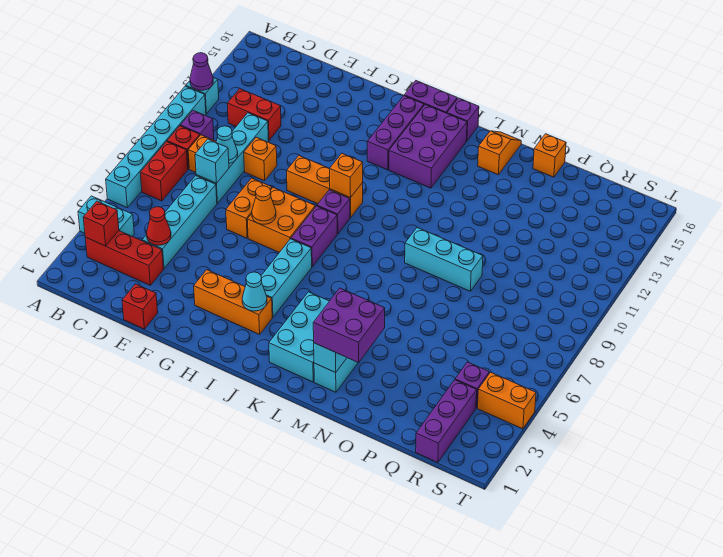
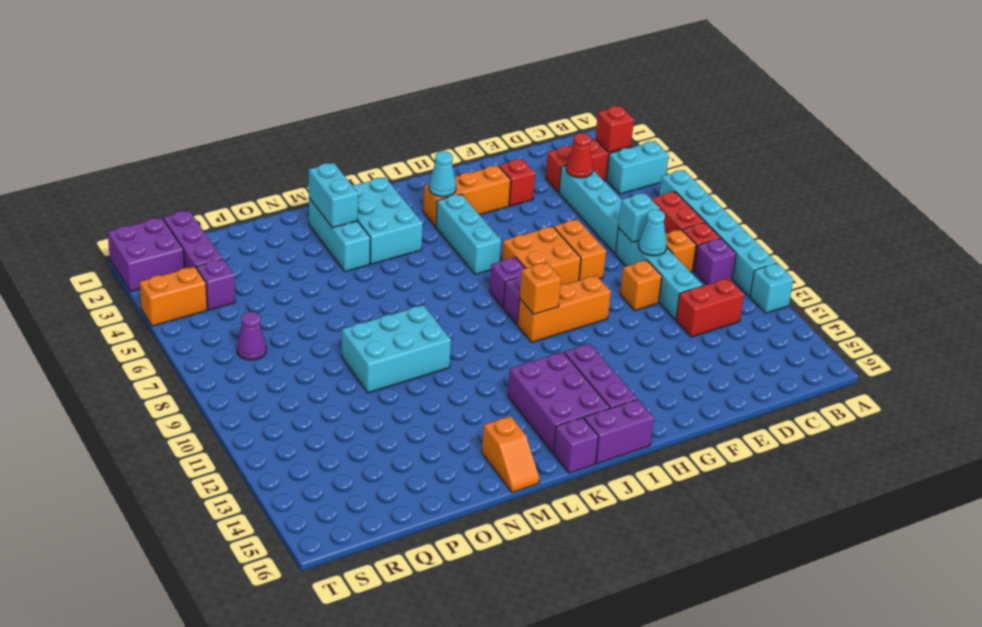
purple 1x1 cone [190,53,213,90] -> purple 1x1 cone moved to [237,312,266,360]
red 1x1 brick [122,284,158,329] -> red 1x1 brick moved to [499,159,535,206]
orange 1x1 cone [252,186,276,224] -> none
purple 1x2 brick [291,206,337,267] -> purple 1x1 brick [489,257,525,308]
purple 2x2 brick [313,288,385,363] -> purple 2x2 brick moved to [108,218,184,292]
cyan 1x3 brick [405,227,483,291] -> cyan 2x3 brick [342,305,451,393]
orange 1x1 brick [533,134,566,177] -> none

